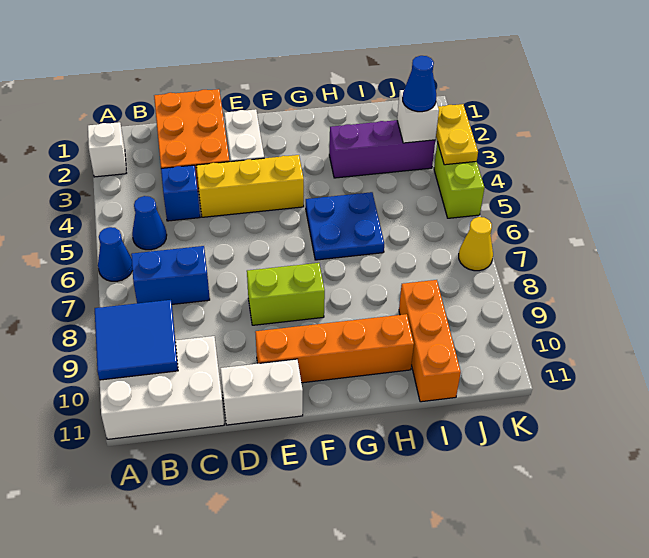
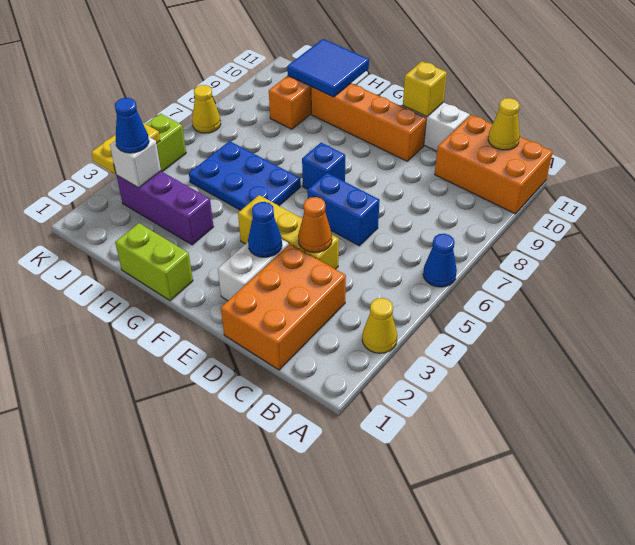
white 1x1 brick [88,122,126,177] -> none
none -> yellow 1x1 cone [362,298,397,353]
blue 2x2 tile [95,300,178,380] -> blue 2x2 tile moved to [287,39,369,97]
white 2x3 brick [100,336,224,439] -> orange 2x3 brick [435,115,553,214]
blue 1x1 cone [132,196,167,250] -> blue 1x1 cone moved to [248,202,282,257]
blue 1x2 brick [131,246,210,304] -> blue 1x2 brick moved to [307,173,380,246]
none -> yellow 1x1 cone [488,98,520,150]
blue 1x1 brick [161,165,200,221] -> blue 1x1 brick moved to [302,143,345,189]
none -> orange 1x1 cone [298,197,332,253]
lime 1x2 brick [247,263,325,325] -> lime 1x2 brick moved to [115,223,193,301]
none -> yellow 1x1 brick [403,61,447,117]
blue 2x2 plate [306,192,384,260] -> blue 2x3 plate [189,141,301,210]

